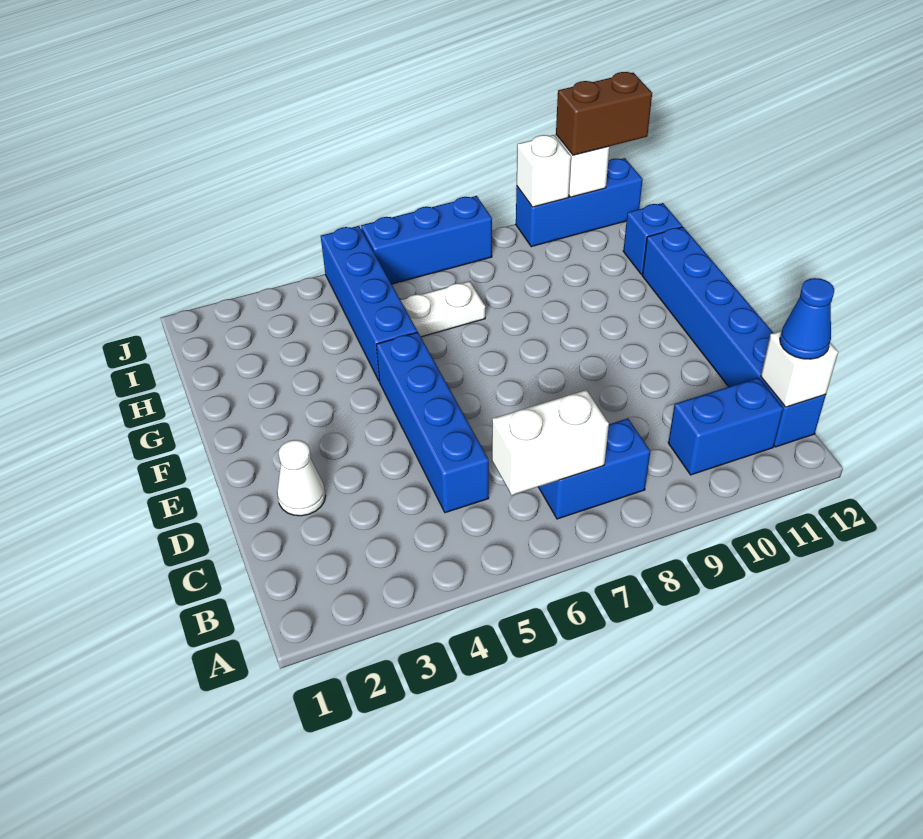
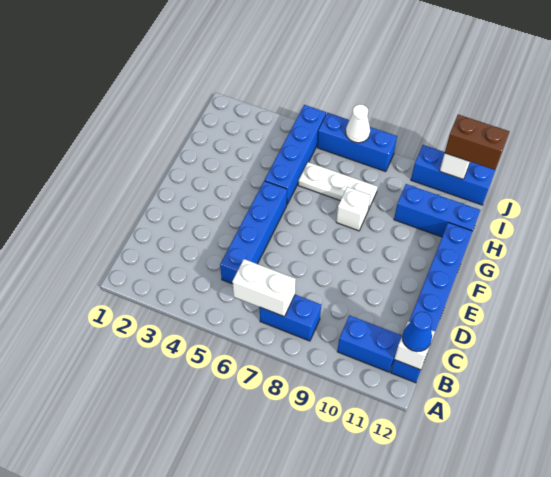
white 1x1 cone [277,440,326,516] -> white 1x1 cone moved to [346,104,370,143]
white 1x2 plate [401,281,485,337] -> white 1x3 plate [298,162,378,210]
blue 1x1 brick [623,203,682,275] -> blue 1x3 brick [394,184,480,237]
white 1x1 brick [517,135,571,207] -> white 1x1 brick moved to [336,187,371,231]

